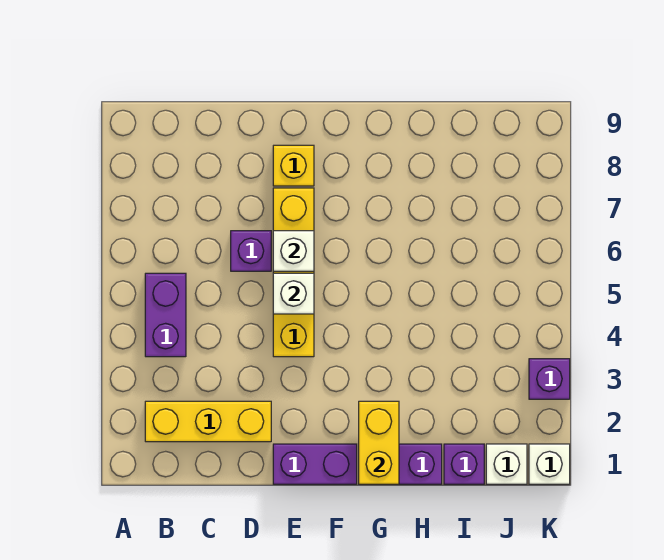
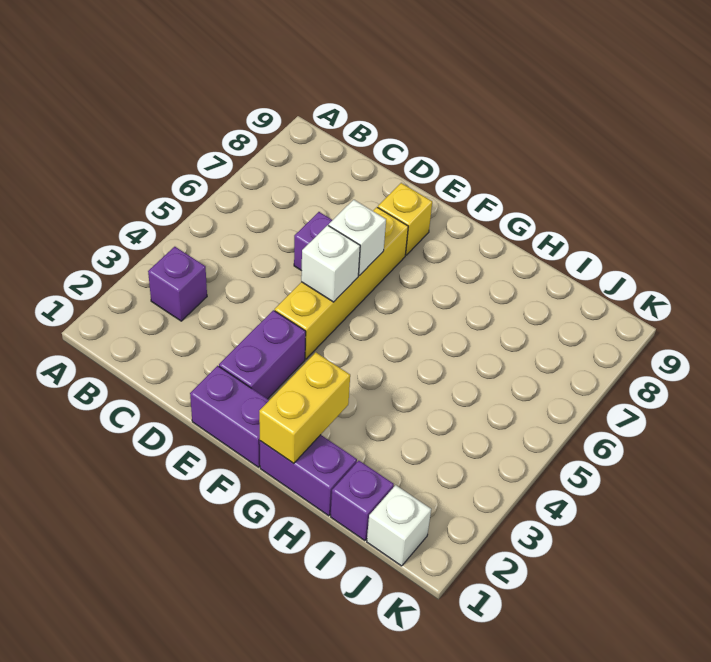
yellow 1x3 brick [145,401,271,442] -> none
purple 1x2 brick [145,273,186,357] -> purple 1x2 brick moved to [219,310,306,399]
white 1x1 brick [529,444,570,484] -> none
purple 1x1 brick [529,359,570,399] -> purple 1x1 brick moved to [148,247,207,321]

